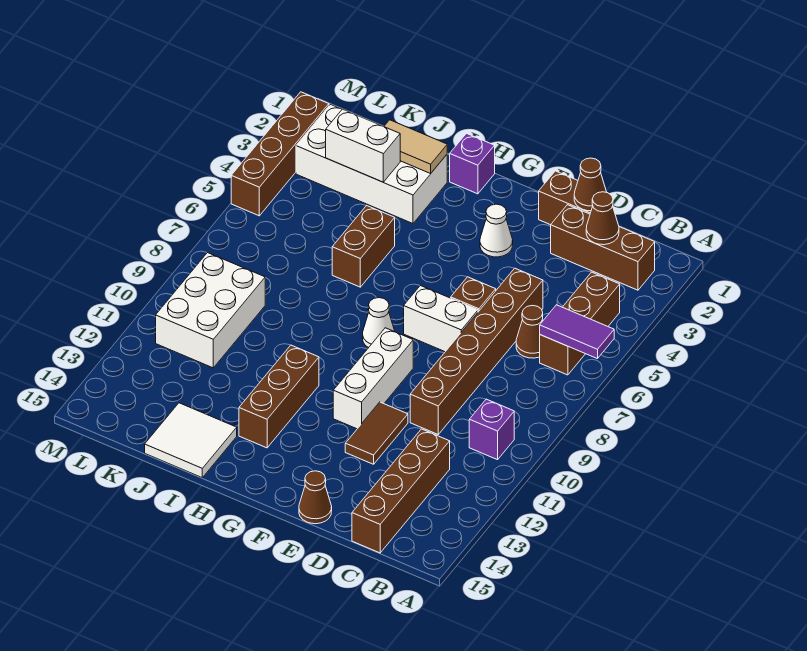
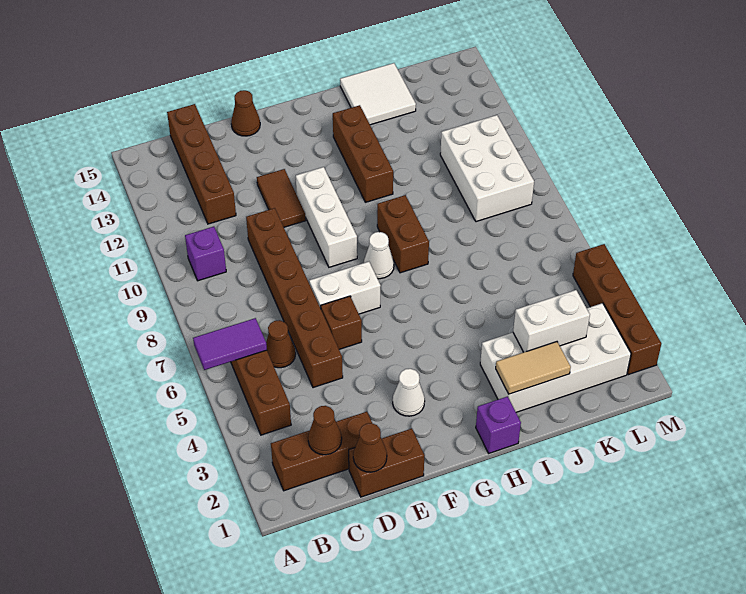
brown 1x2 brick [332,206,395,287] -> brown 1x2 brick moved to [377,195,429,273]

